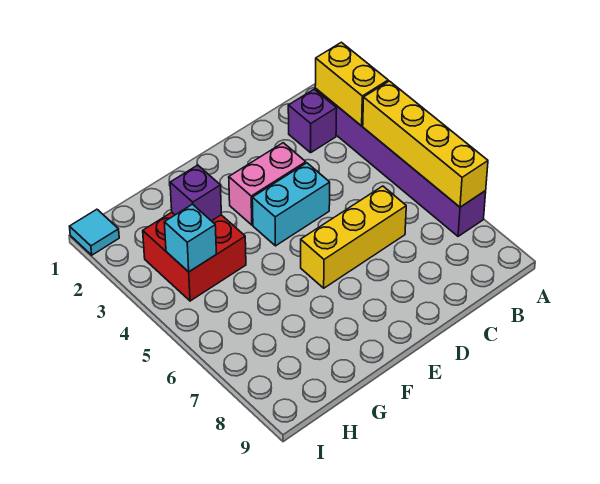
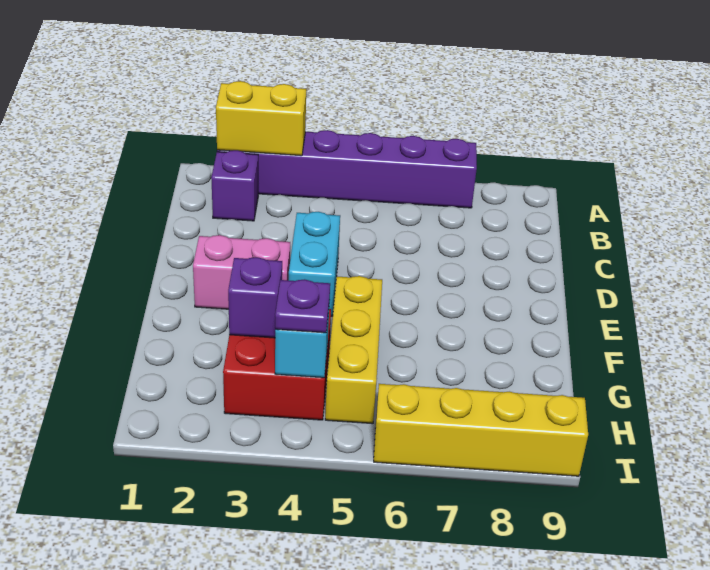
yellow 1x4 brick [363,81,488,207] -> yellow 1x4 brick moved to [374,384,588,476]
yellow 1x3 brick [301,186,406,288] -> yellow 1x3 brick moved to [325,276,382,424]
pink 1x2 brick [229,143,306,225] -> pink 1x2 brick turned to [193,235,290,309]
none -> purple 1x1 plate [275,279,330,333]
cyan 1x1 tile [70,209,119,255] -> none

